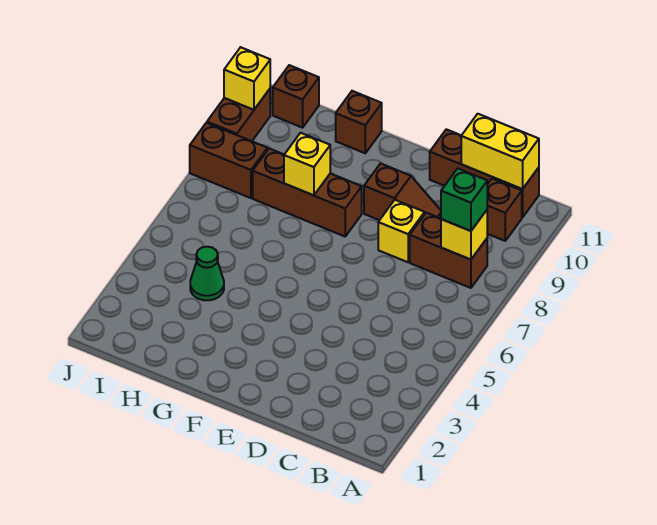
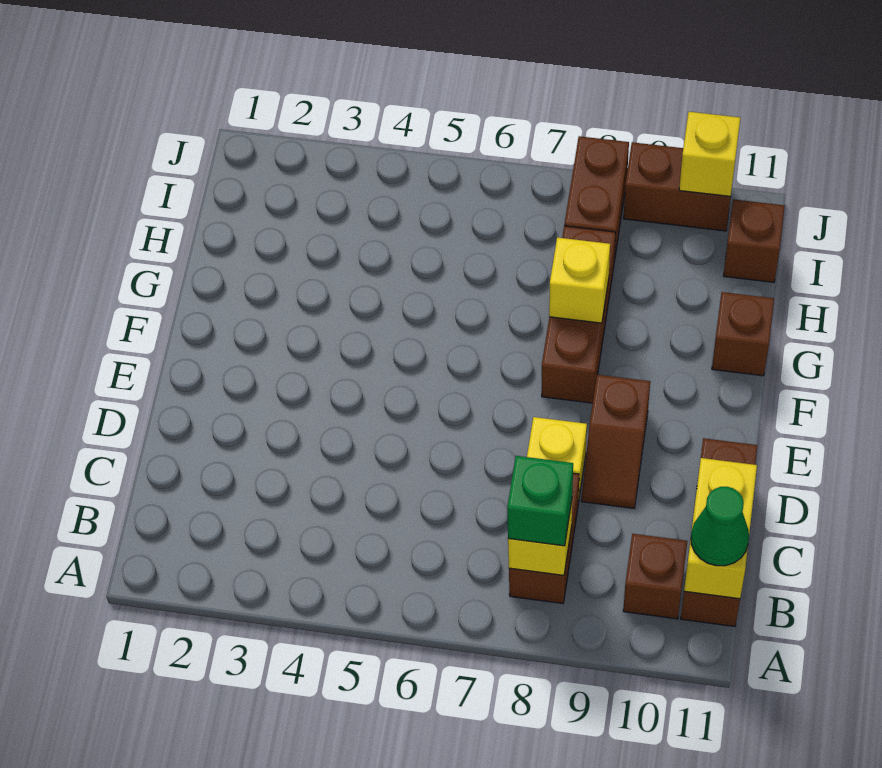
green 1x1 cone [190,247,224,300] -> green 1x1 cone moved to [691,487,749,566]

